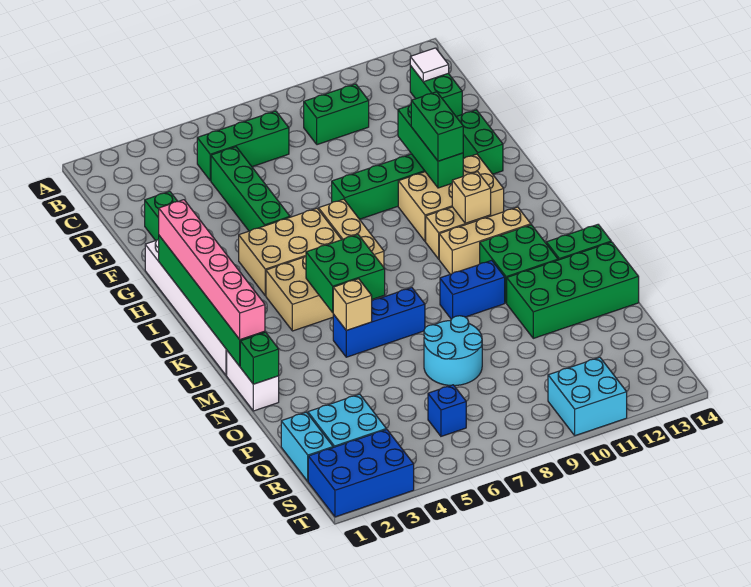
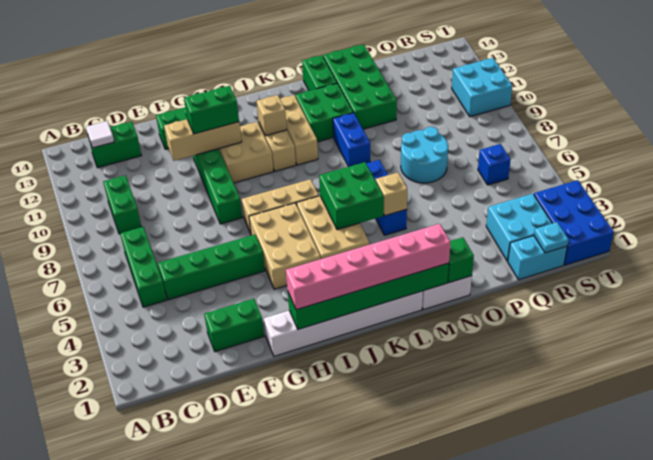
green 1x3 brick [398,105,463,188] -> tan 1x3 brick [164,119,242,161]
tan 2x3 brick [398,154,504,242] -> tan 2x2 brick [219,122,274,183]
none -> cyan 1x1 plate [534,222,568,253]

